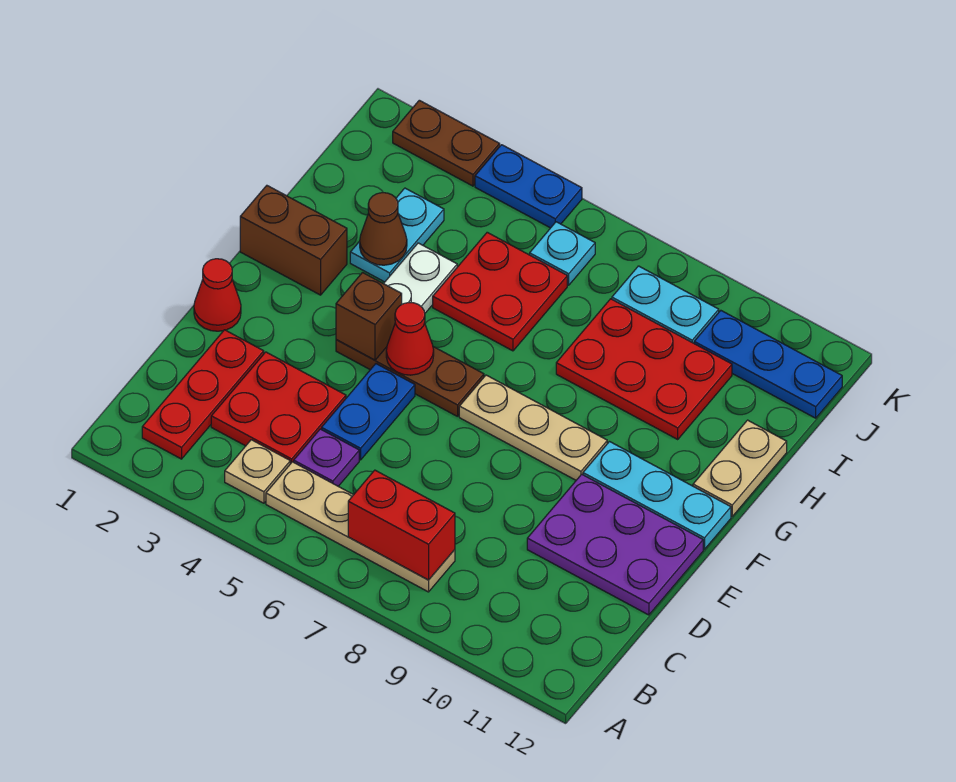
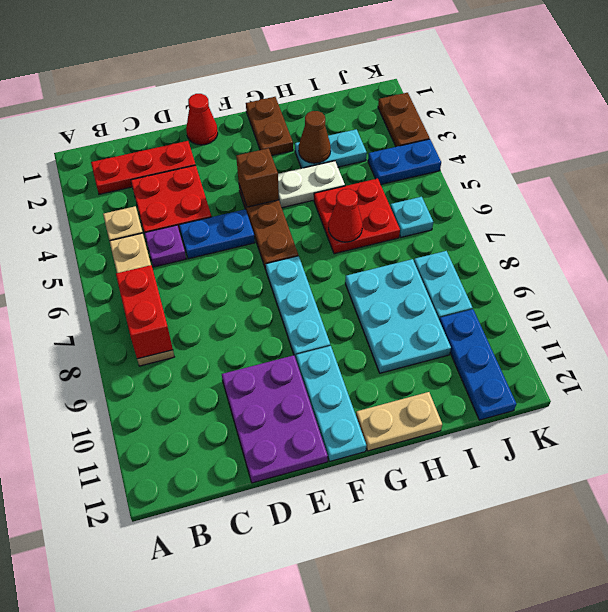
red 1x1 cone [386,303,434,375] -> red 1x1 cone moved to [329,189,362,242]
tan 1x3 plate [459,375,607,480] -> cyan 1x3 plate [266,256,330,358]
brown 1x2 brick [240,186,347,295] -> brown 1x2 plate [246,97,293,156]
red 2x3 plate [556,299,732,439] -> cyan 2x3 plate [345,259,451,373]
blue 1x2 plate [475,145,582,228] -> blue 1x2 plate turned to [368,139,441,184]

